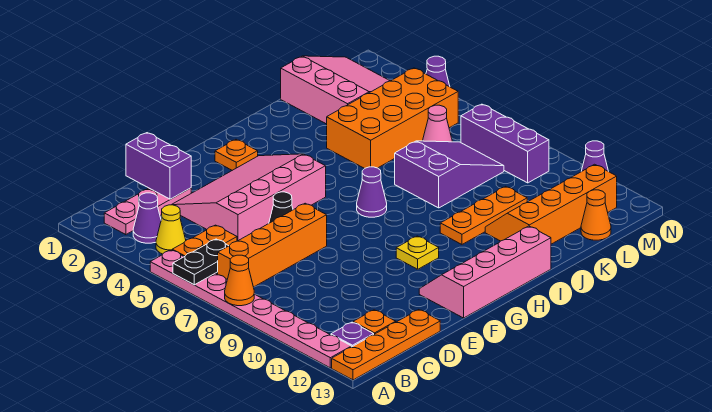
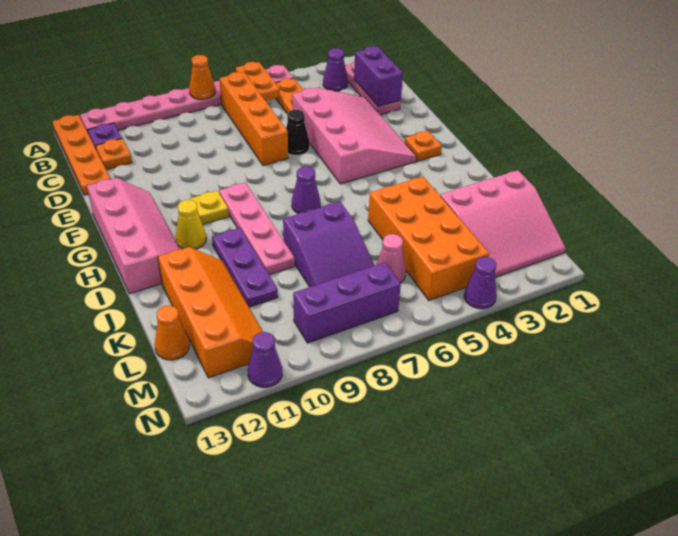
black 1x2 plate [173,239,228,285] -> orange 1x2 plate [236,62,280,101]
yellow 1x1 cone [156,205,186,254] -> yellow 1x1 cone moved to [175,200,206,249]
purple 1x2 brick [126,133,191,199] -> purple 1x2 brick turned to [354,46,403,106]
none -> pink 1x4 plate [219,183,295,275]
orange 1x3 plate [440,186,527,244] -> purple 1x3 plate [212,228,278,307]

